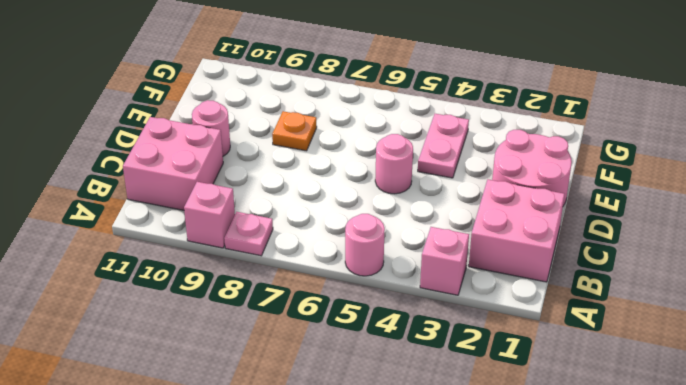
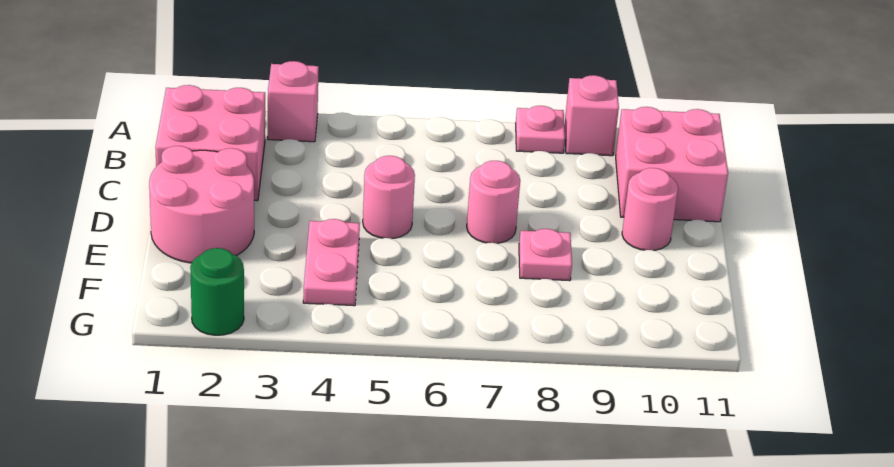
pink 1x1 round brick [345,214,385,276] -> pink 1x1 round brick moved to [467,161,520,243]
orange 1x1 plate [272,111,317,151] -> pink 1x1 plate [519,229,572,281]
none -> green 1x1 round brick [190,248,244,335]

